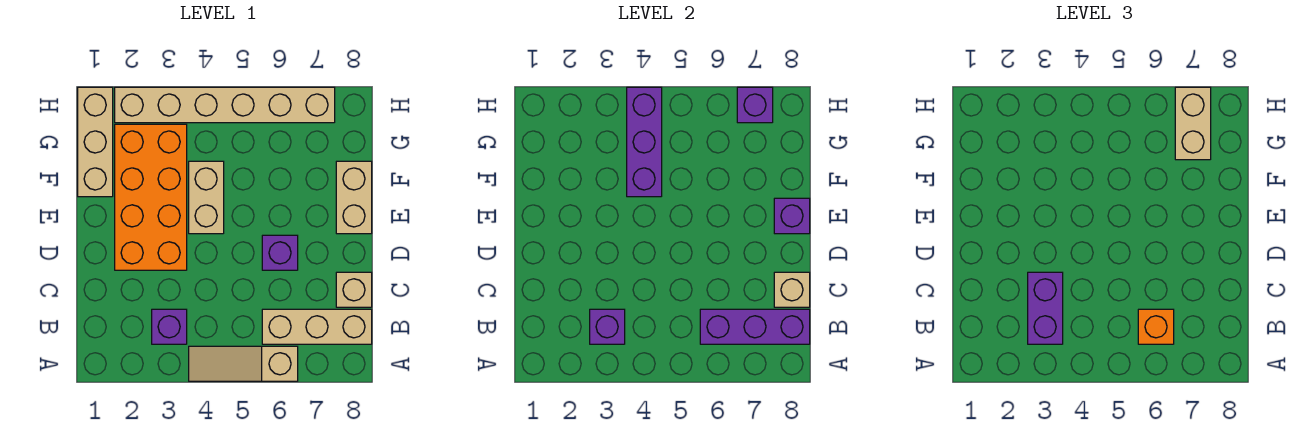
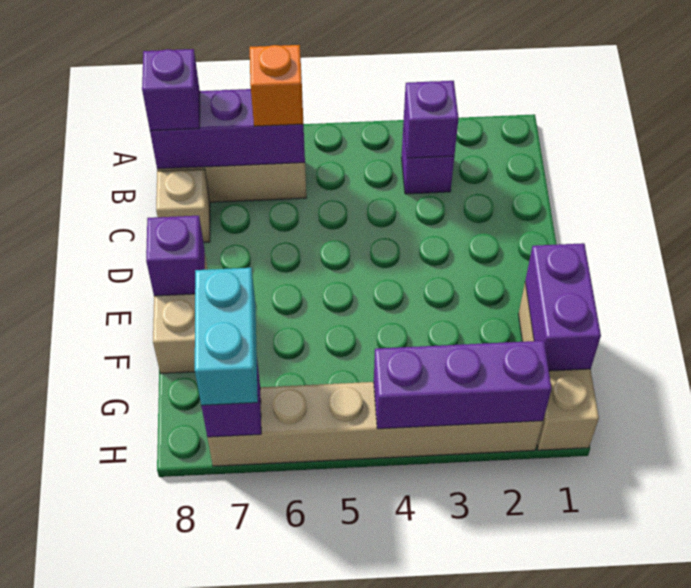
tan 1x3 slope [189,346,298,381] -> none
purple 1x2 brick [1028,272,1063,344] -> purple 1x2 brick moved to [525,243,601,371]
tan 1x1 brick [774,272,810,307] -> none
orange 2x4 brick [115,124,187,270] -> none
purple 1x1 brick [262,235,298,270] -> purple 1x1 brick moved to [142,49,200,131]
tan 1x2 brick [189,161,224,234] -> none
purple 1x3 brick [627,87,662,197] -> purple 1x3 brick turned to [374,341,552,429]
tan 1x2 brick [1175,87,1211,160] -> cyan 1x2 brick [195,268,258,405]

